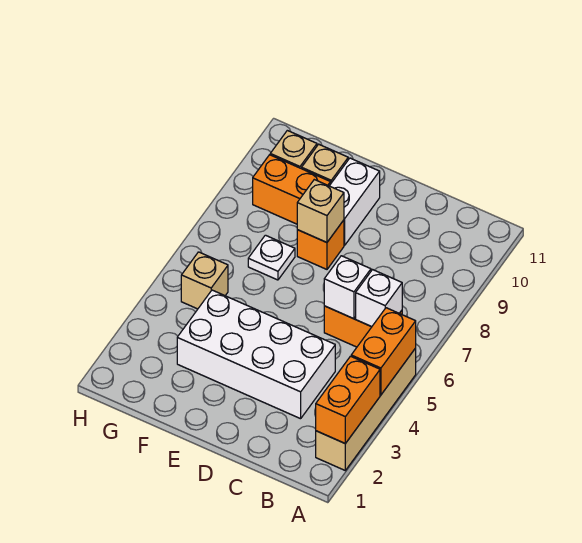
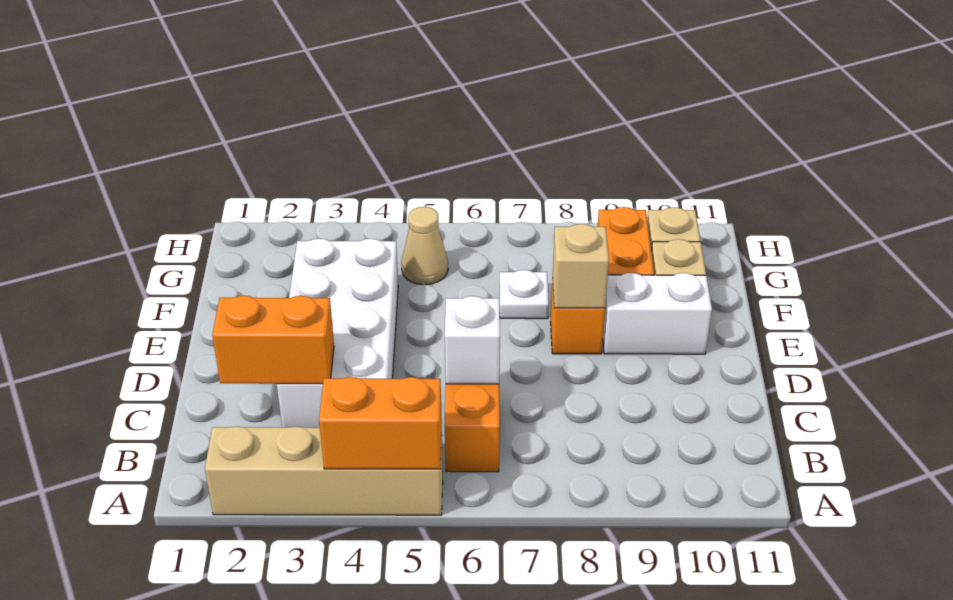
orange 1x2 brick [316,356,380,443] -> orange 1x2 brick moved to [212,296,334,384]
white 1x1 brick [356,270,402,327] -> none
tan 1x1 brick [181,252,228,309] -> tan 1x1 cone [401,207,448,285]

